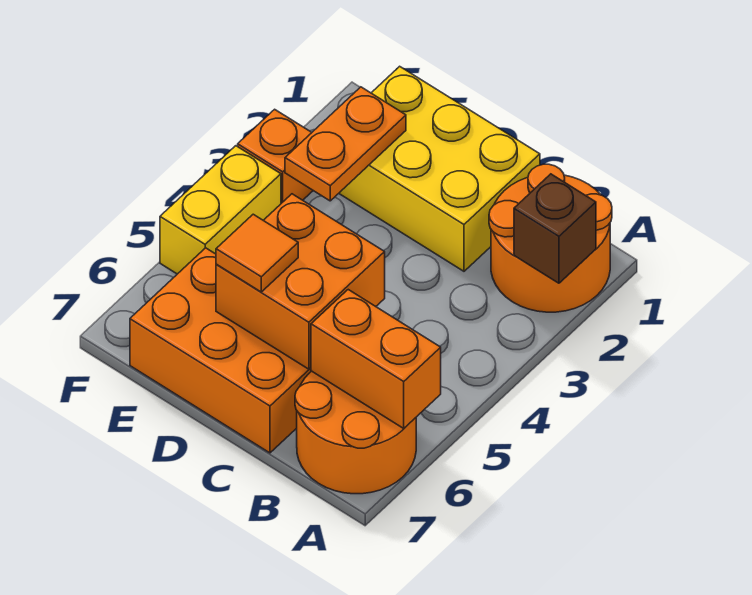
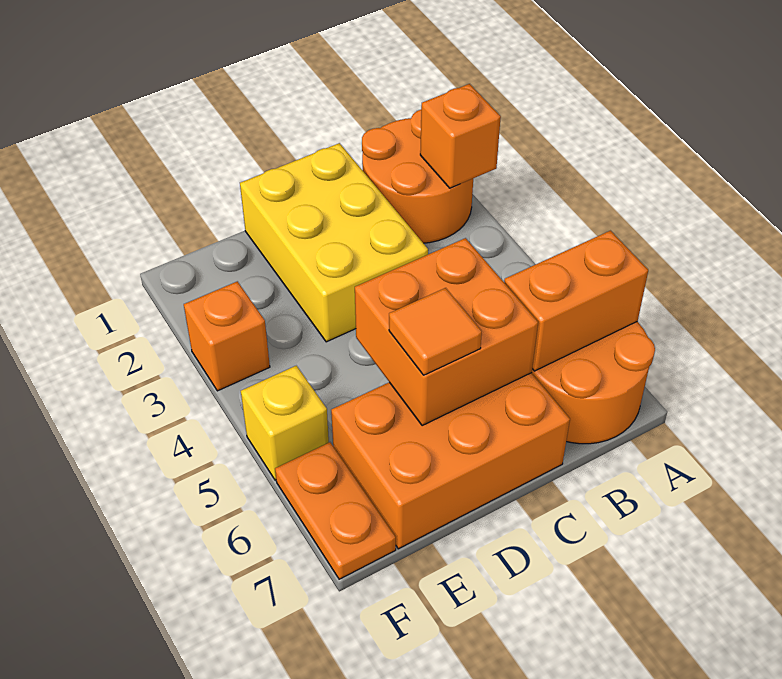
brown 1x1 brick [514,174,596,283] -> orange 1x1 brick [420,84,501,188]
yellow 2x3 brick [339,66,540,271] -> yellow 2x3 brick turned to [240,143,428,342]
orange 1x2 plate [285,87,406,201] -> orange 1x2 plate moved to [275,442,396,579]
yellow 1x2 brick [160,146,281,274] -> yellow 1x1 brick [241,366,329,480]

